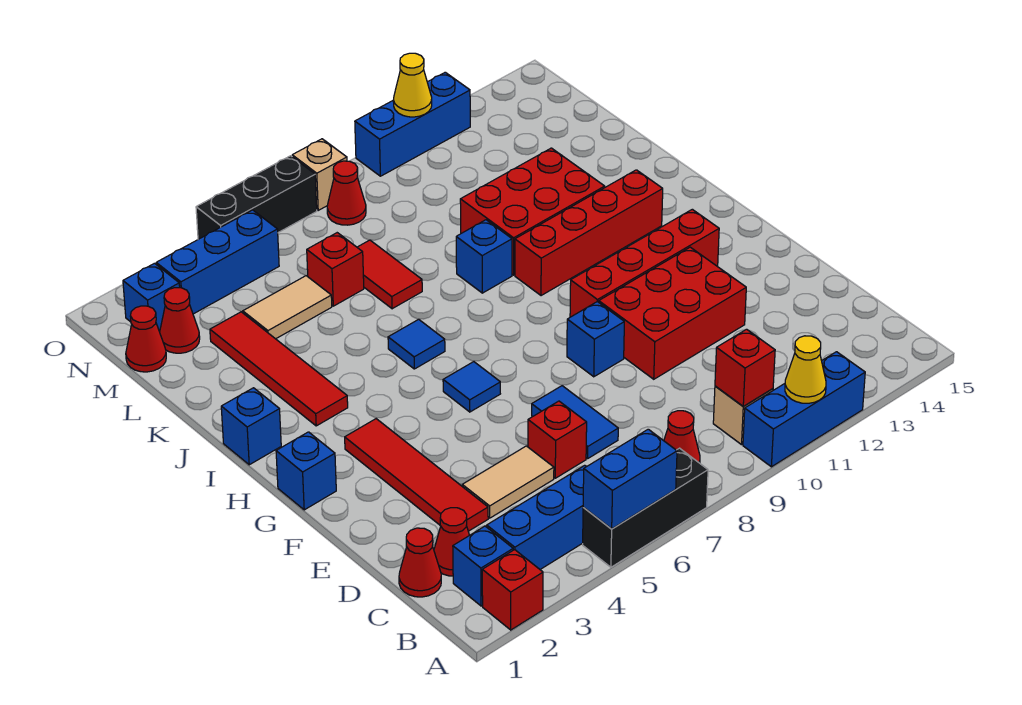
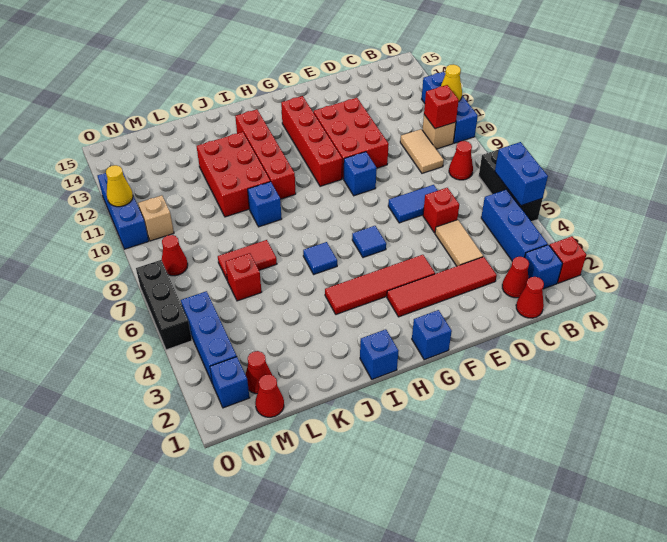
red 1x4 tile [210,312,348,426] -> red 1x4 tile moved to [325,255,435,314]
tan 1x2 tile [243,276,332,339] -> tan 1x2 tile moved to [400,129,444,173]
tan 1x1 brick [292,139,347,210] -> tan 1x1 brick moved to [138,195,174,241]

